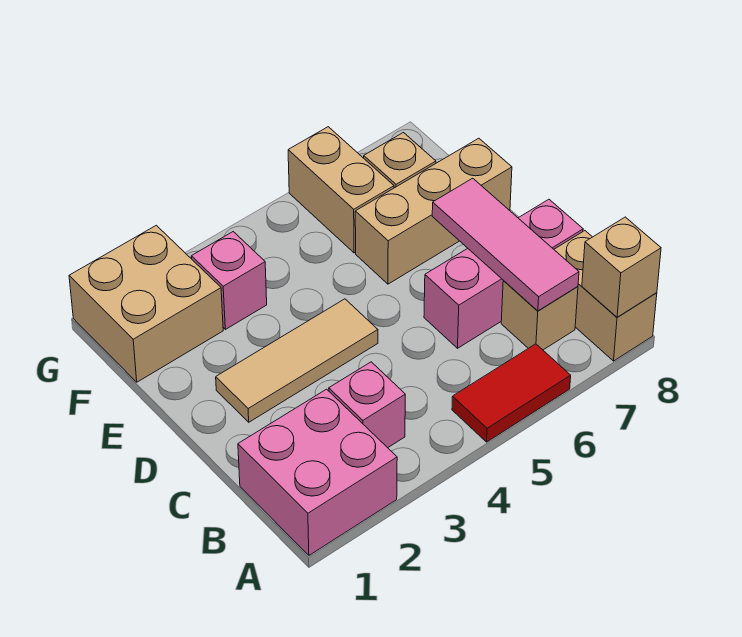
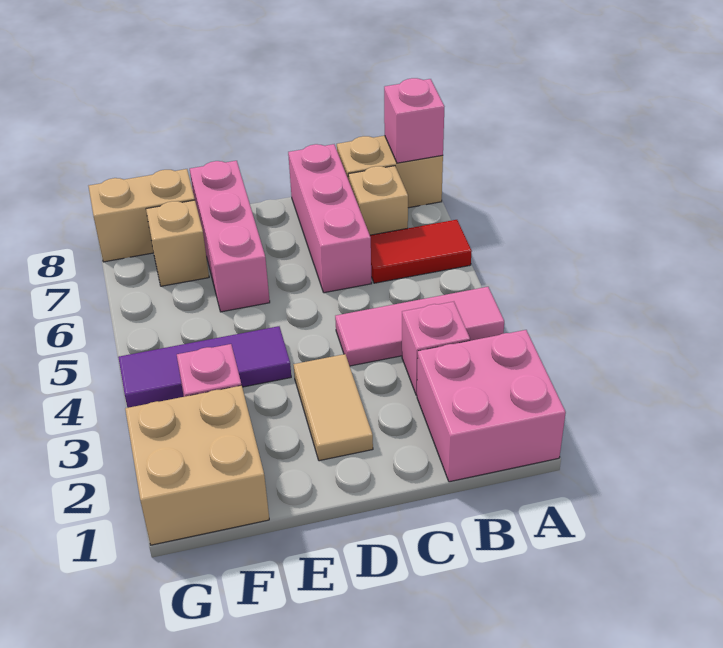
red 1x2 tile [452,344,571,442] -> red 1x2 tile turned to [370,220,472,283]
tan 1x1 brick [582,217,661,317] -> pink 1x1 brick [384,78,444,163]
pink 1x3 tile [432,178,579,311] -> pink 1x3 tile moved to [335,287,504,366]
tan 1x3 tile [216,299,378,422] -> tan 1x2 tile [293,354,373,461]
none -> purple 1x3 tile [118,326,291,408]
tan 1x3 brick [355,138,512,284] -> pink 1x3 brick [190,161,270,312]
tan 1x2 brick [288,127,394,253] -> tan 1x2 brick moved to [89,169,195,262]

